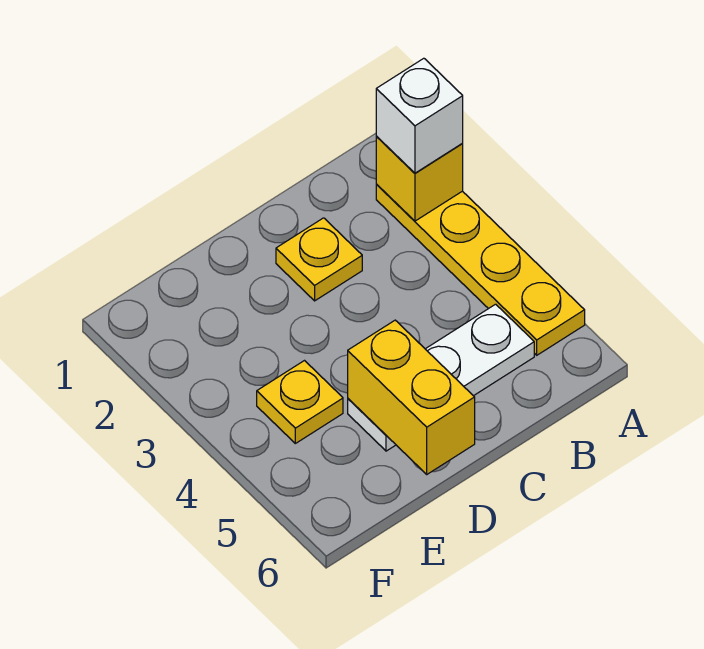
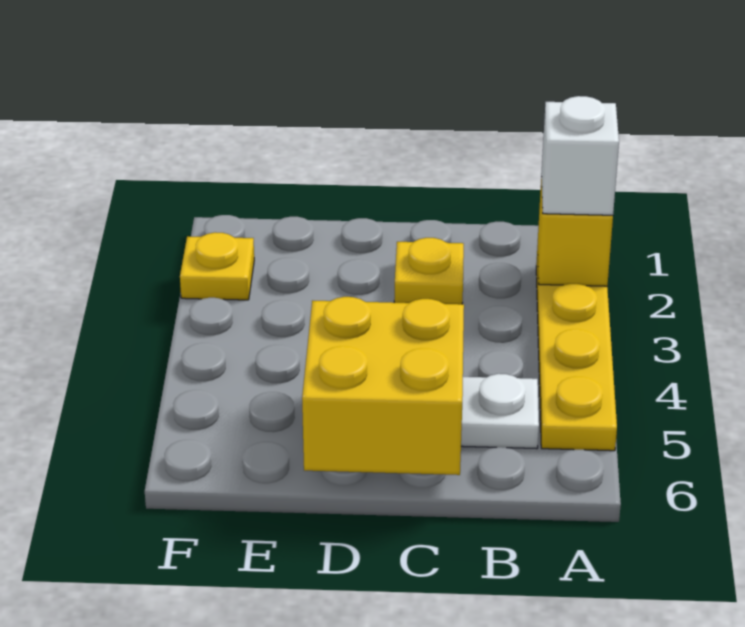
yellow 1x2 brick [348,320,475,474] -> yellow 2x2 brick [302,297,464,475]
yellow 1x1 plate [257,361,343,443] -> yellow 1x1 plate moved to [180,232,254,300]

